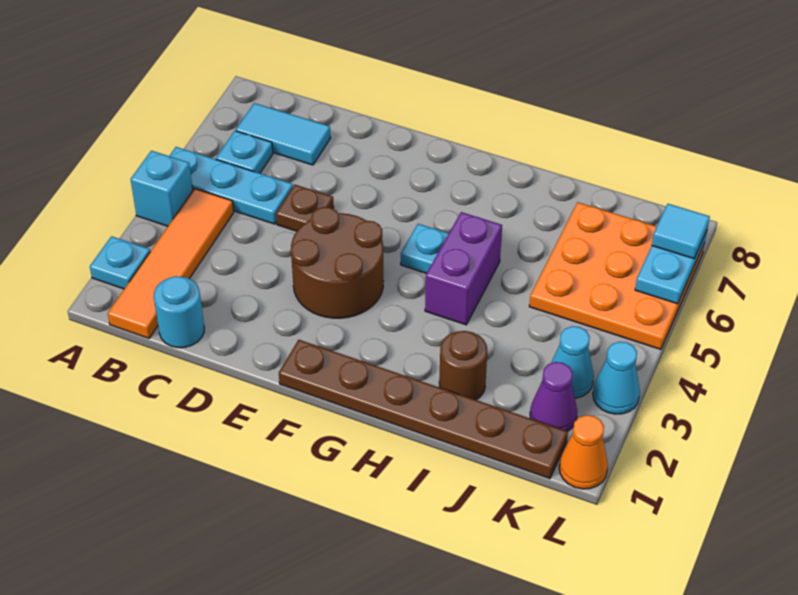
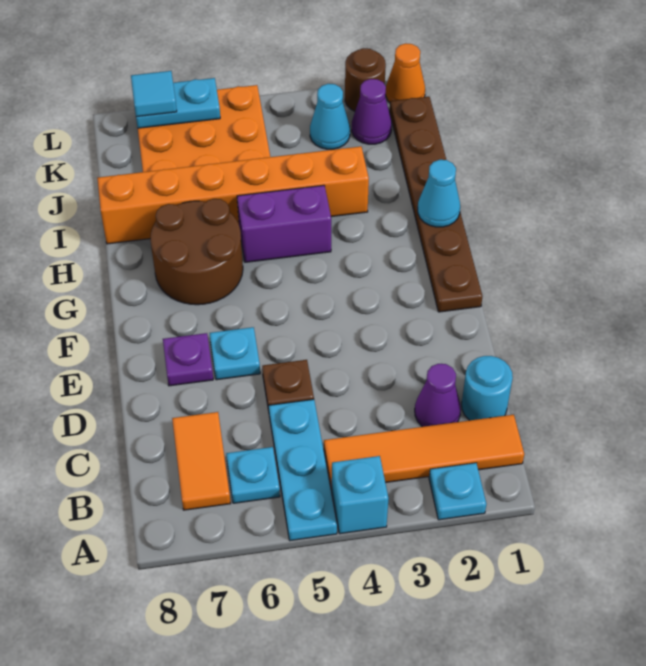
cyan 1x2 tile [236,103,330,165] -> orange 1x2 tile [172,412,231,510]
none -> purple 1x1 cone [415,364,461,427]
brown 2x2 round brick [291,207,384,318] -> brown 2x2 round brick moved to [150,199,243,305]
none -> purple 1x1 plate [163,333,213,386]
cyan 1x1 plate [401,224,449,273] -> cyan 1x1 plate moved to [210,327,260,380]
brown 1x1 round brick [439,331,487,400] -> brown 1x1 round brick moved to [345,48,386,111]
none -> orange 1x6 brick [97,146,369,244]
cyan 1x1 cone [593,342,640,414] -> cyan 1x1 cone moved to [418,160,460,227]

